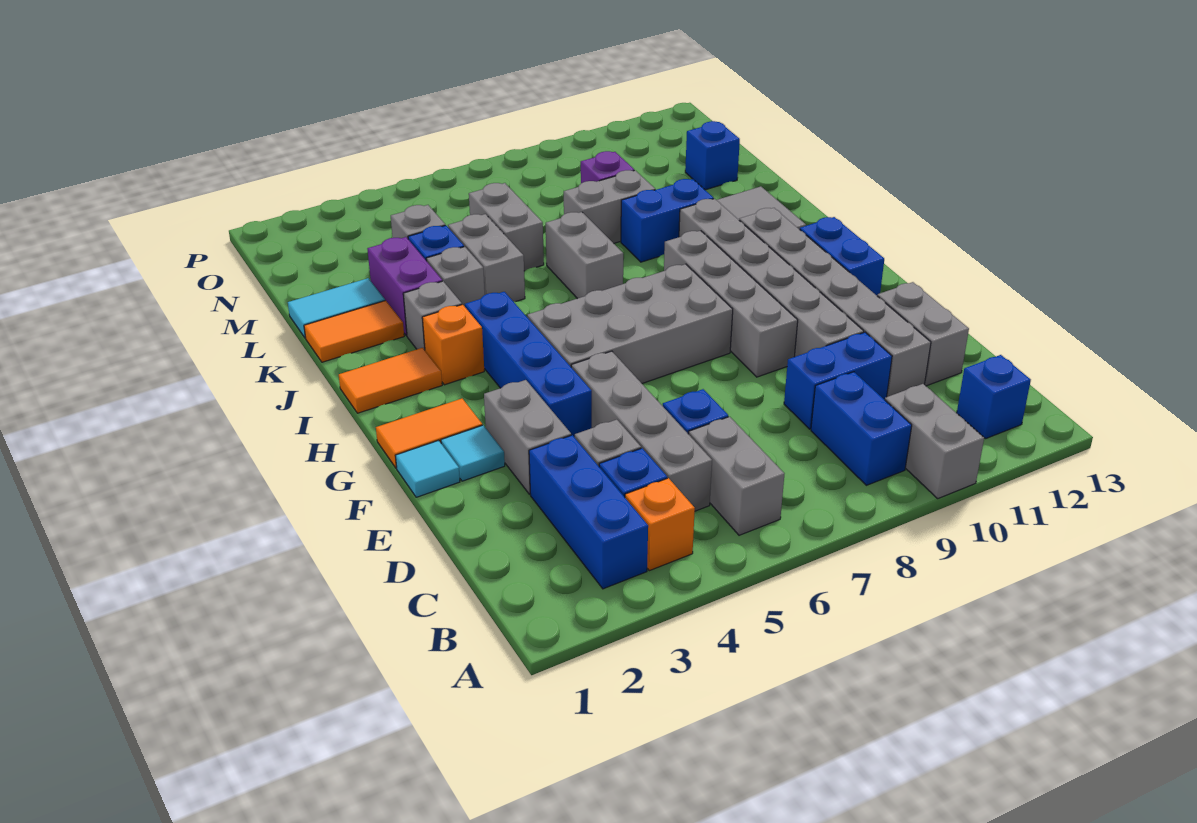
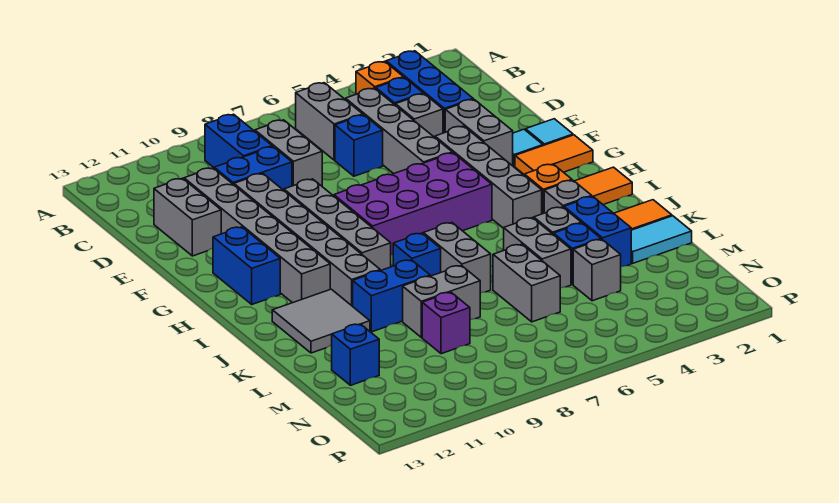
grey 1x2 brick [885,384,984,498] -> grey 1x2 brick moved to [255,120,322,186]
blue 1x1 brick [957,355,1031,438] -> blue 1x1 brick moved to [393,233,441,276]
blue 1x4 brick [465,292,592,437] -> grey 1x4 brick [435,126,542,228]
grey 2x4 brick [527,264,733,383] -> purple 2x4 brick [334,153,492,255]
purple 1x2 brick [368,237,442,336] -> blue 1x2 brick [564,196,631,267]

